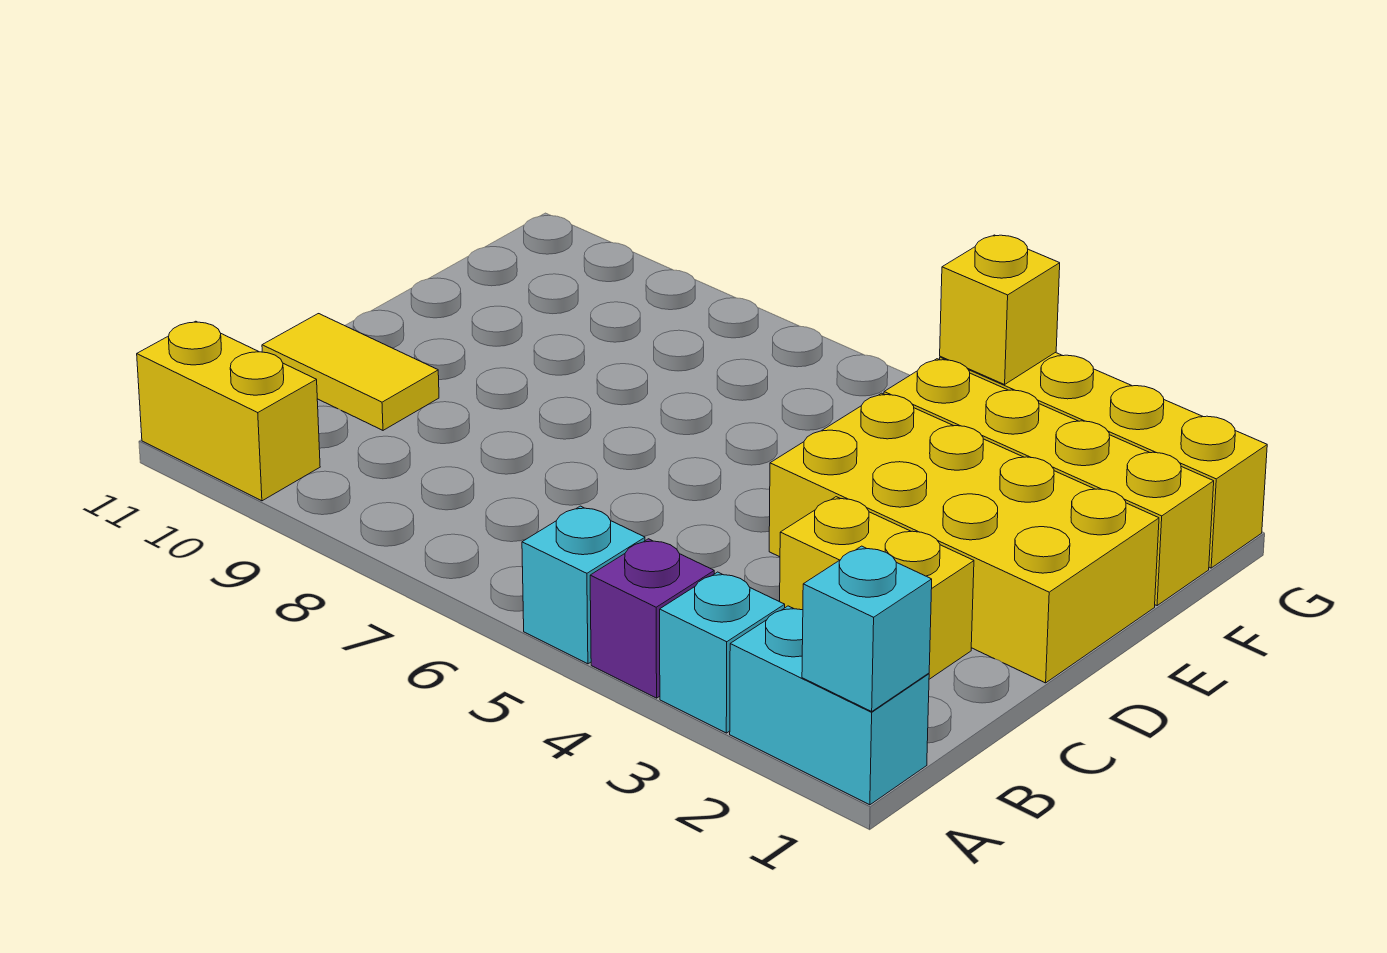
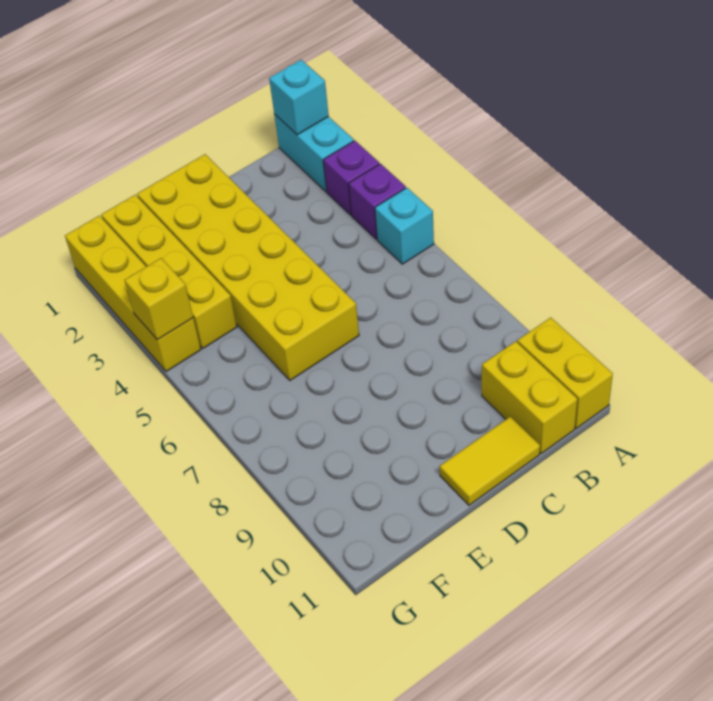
cyan 1x1 brick [660,572,785,733] -> purple 1x1 brick [323,141,379,215]
yellow 1x2 brick [780,497,974,679] -> yellow 1x2 brick moved to [482,341,577,454]
yellow 1x2 tile [262,314,439,430] -> yellow 1x2 tile turned to [440,417,540,505]
yellow 2x4 brick [769,393,1159,683] -> yellow 2x6 brick [137,154,359,380]

